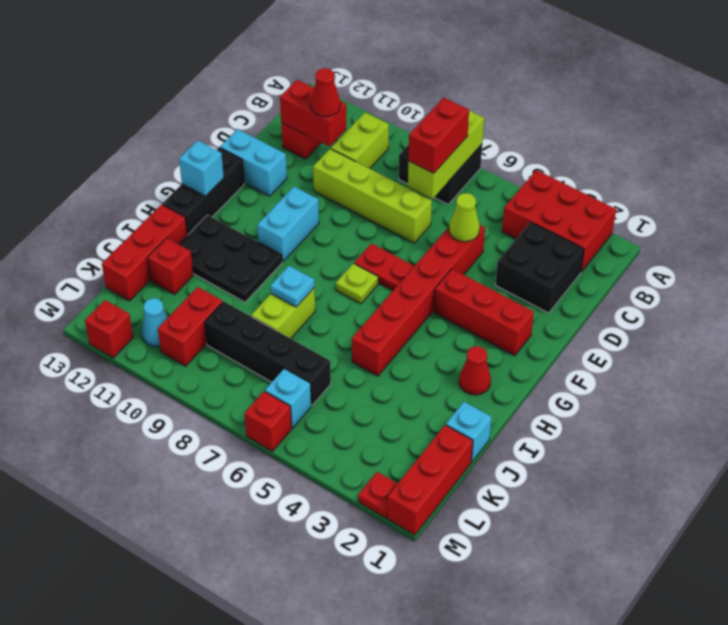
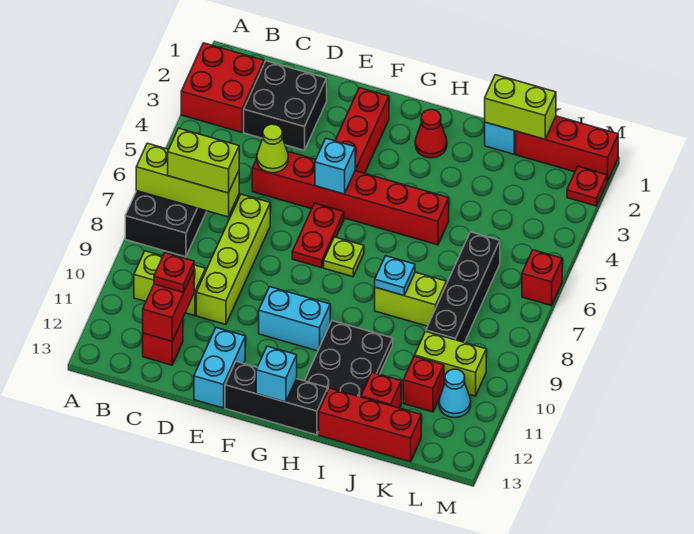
red 2x3 brick [502,170,616,272] -> red 2x2 brick [181,43,264,132]
red 1x2 brick [408,98,469,173] -> lime 1x2 brick [168,128,239,193]
red 1x1 cone [311,68,340,117] -> red 1x1 plate [154,253,194,292]
none -> lime 1x2 brick [485,75,556,139]
red 1x2 brick [158,287,223,366] -> lime 1x2 brick [415,331,486,396]
cyan 1x1 brick [265,369,311,428] -> cyan 1x1 brick moved to [315,138,356,194]
red 1x1 brick [85,300,133,358] -> red 1x1 brick moved to [403,356,444,412]

